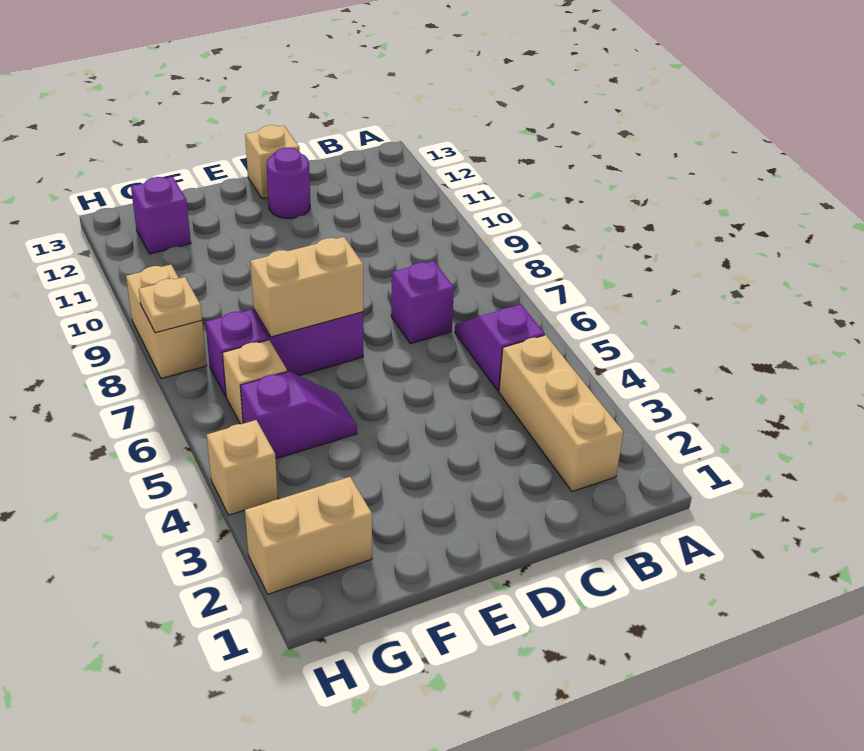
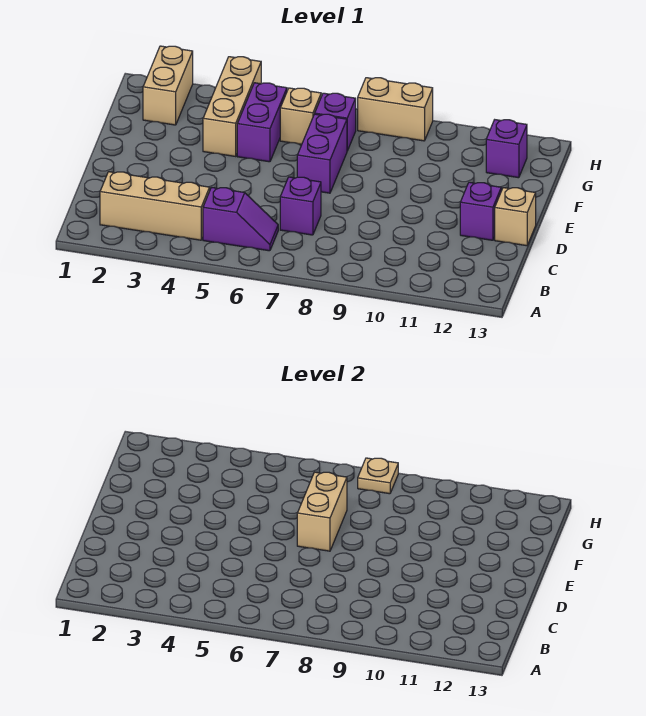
purple 1x1 round brick [267,148,310,219] -> purple 1x1 brick [460,182,501,240]
purple 1x2 slope [240,371,357,458] -> purple 1x2 brick [237,83,287,162]
tan 1x1 brick [207,420,278,515] -> tan 1x3 brick [203,57,261,156]

